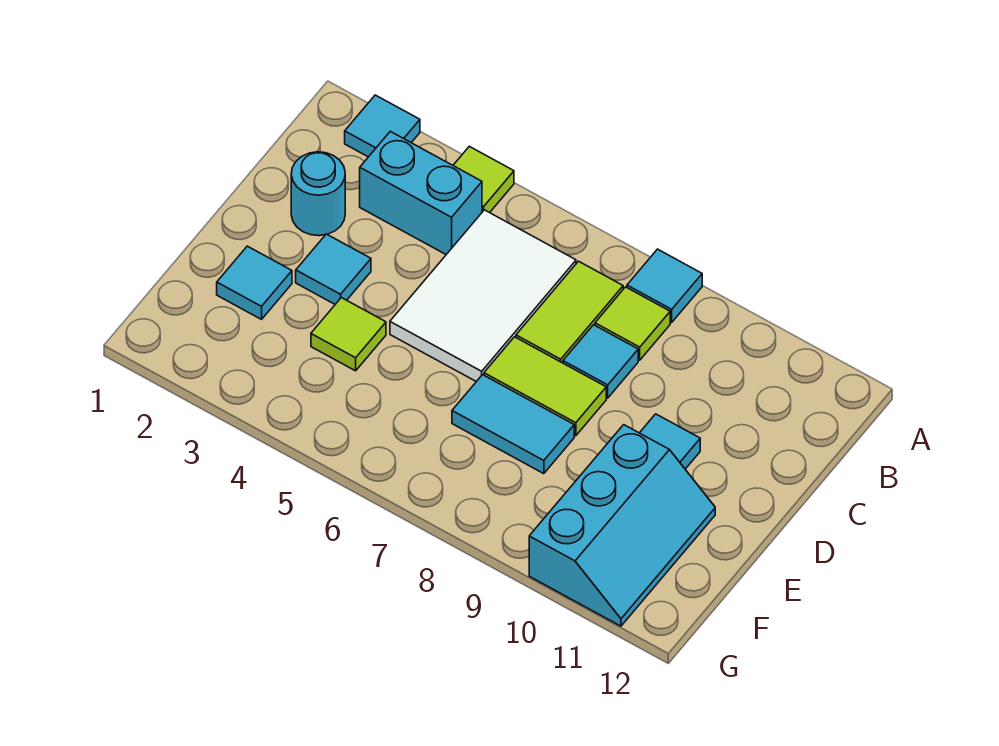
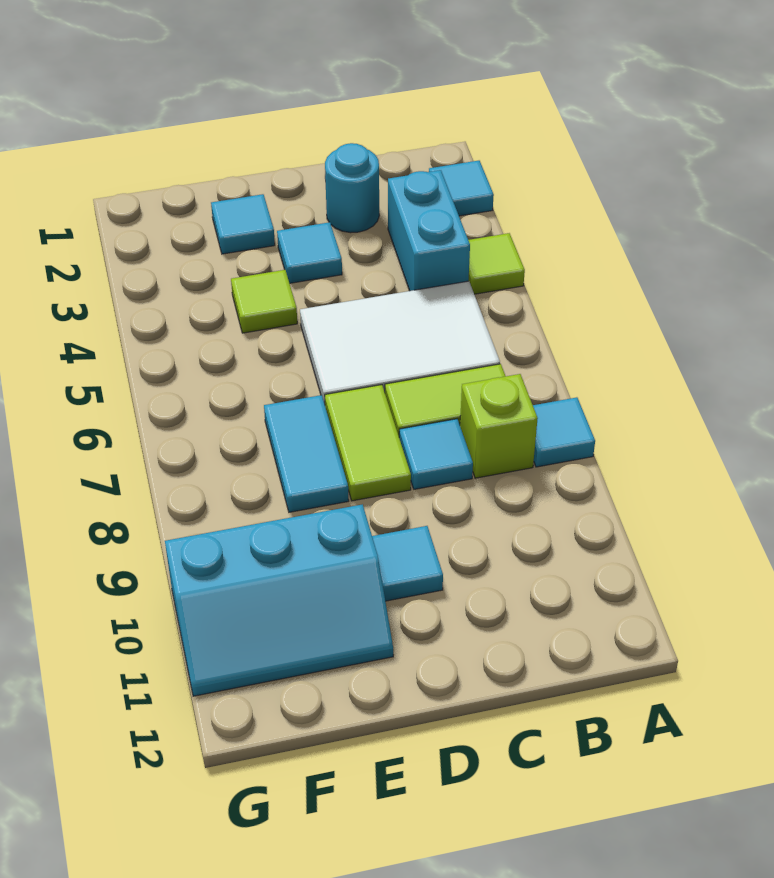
lime 1x1 tile [595,287,670,360] -> lime 1x1 brick [460,374,538,478]

